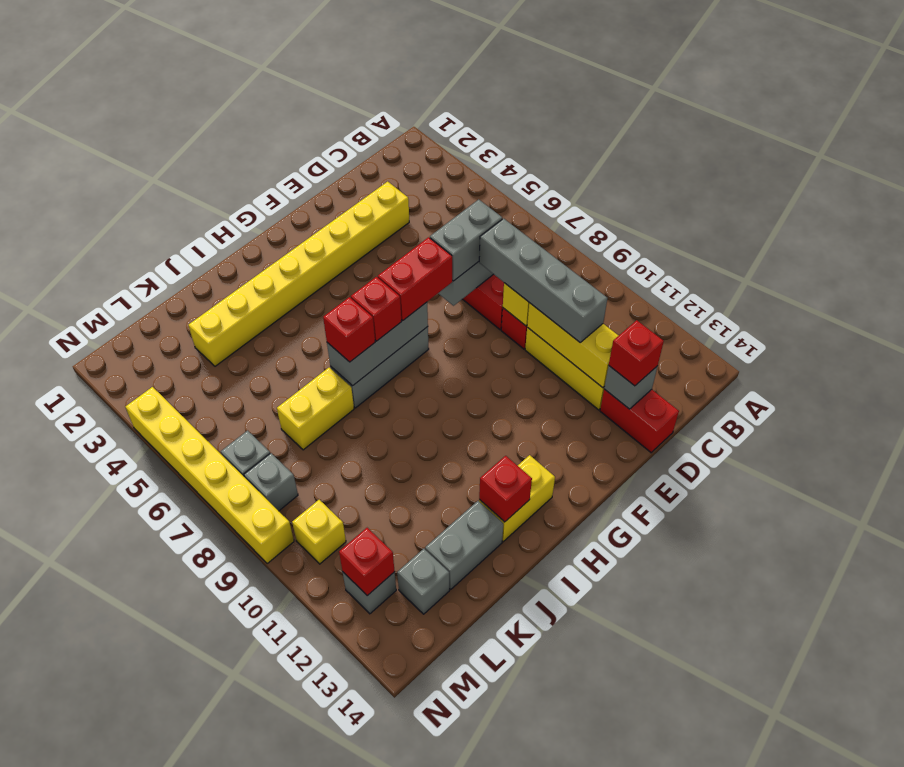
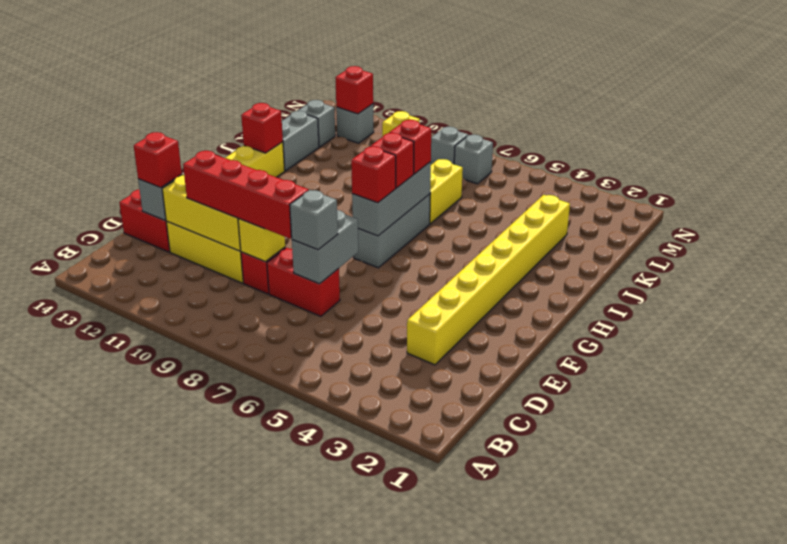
grey 1x2 brick [430,200,502,281] -> grey 1x1 brick [290,190,338,250]
grey 1x4 brick [479,218,607,342] -> red 1x4 brick [183,151,309,239]
red 1x2 brick [378,237,452,320] -> red 1x1 brick [351,146,396,203]
yellow 1x6 brick [125,387,294,564] -> none

